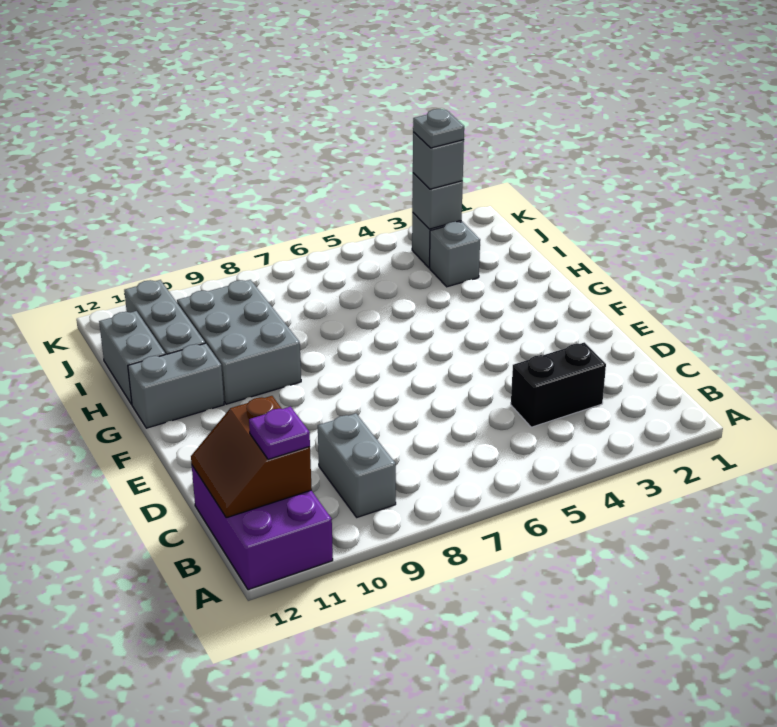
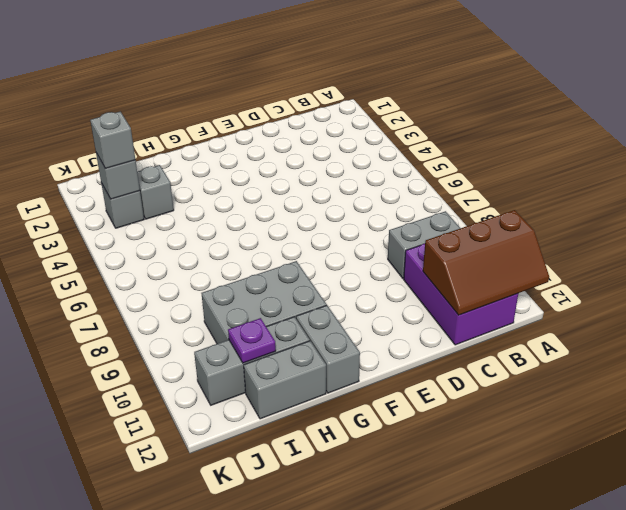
purple 2x3 brick [192,466,333,590] -> purple 2x3 brick turned to [404,244,518,345]
brown 2x2 slope [191,396,312,518] -> brown 2x3 slope [423,210,549,315]
purple 1x1 plate [249,407,310,459] -> purple 1x1 plate moved to [228,318,276,363]
black 1x2 brick [511,342,606,427] -> none
grey 1x1 plate [413,109,464,148] -> none

